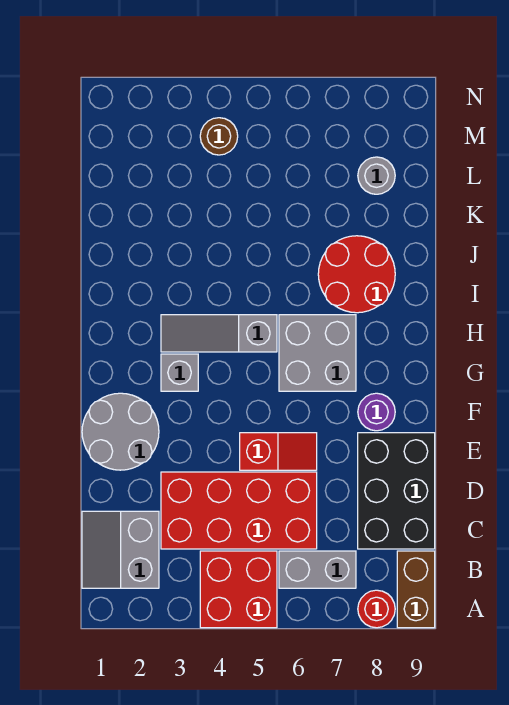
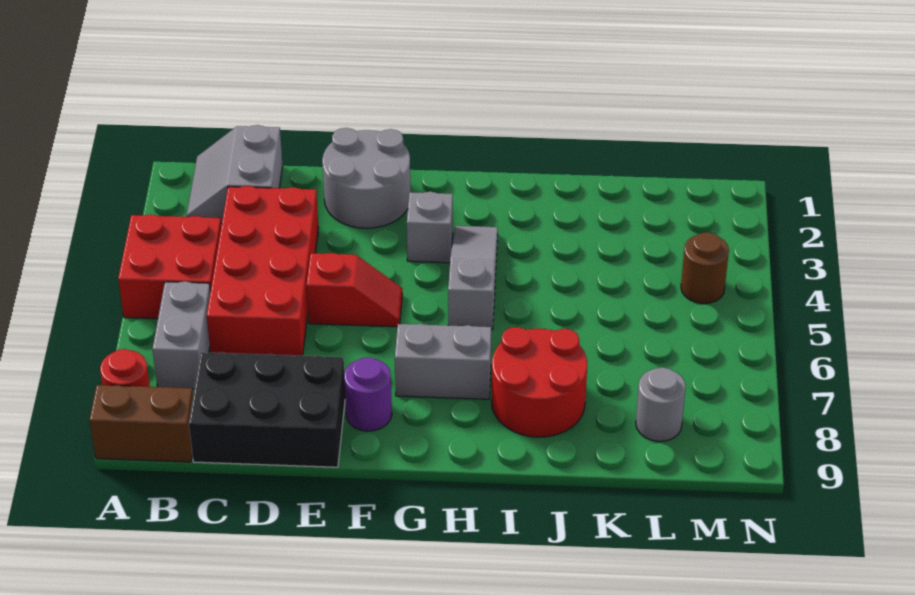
grey 2x2 slope [82,511,159,588] -> grey 2x2 slope turned to [186,125,283,224]
red 1x2 slope [240,433,317,470] -> red 1x2 slope turned to [306,253,402,327]
grey 2x2 brick [279,315,356,391] -> grey 1x2 brick [395,324,491,399]

